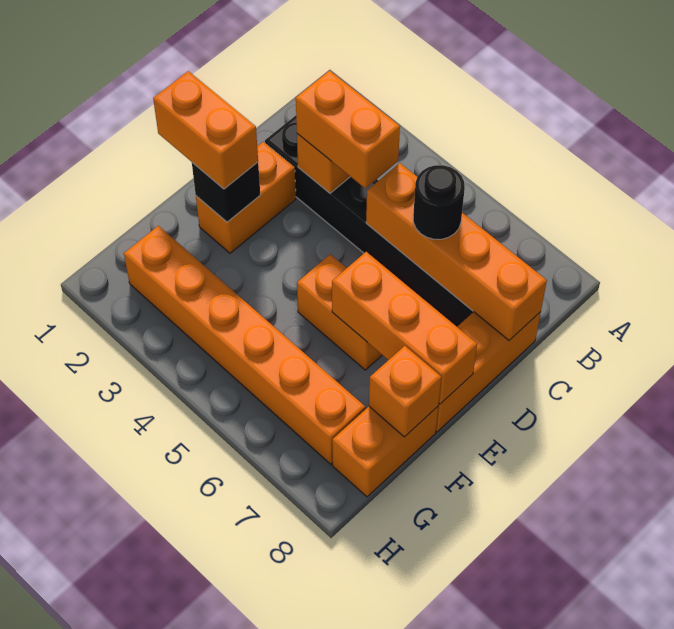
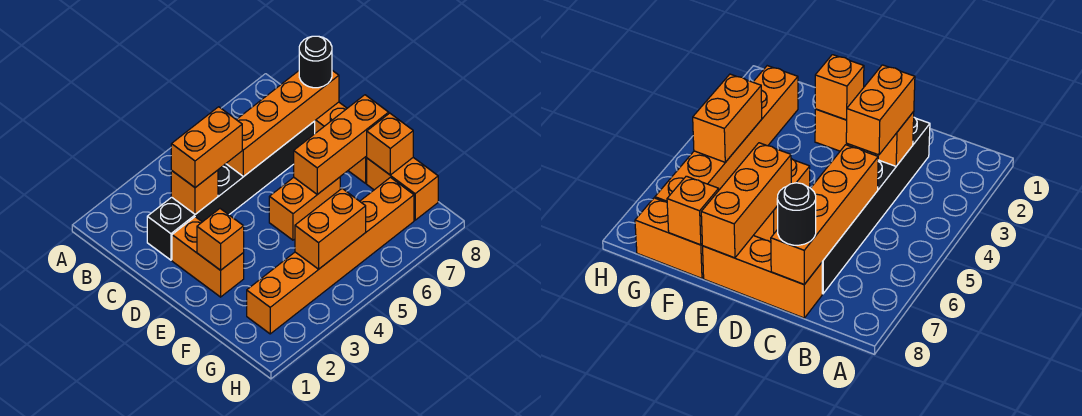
black 1x1 round brick [413,165,465,239] -> black 1x1 round brick moved to [299,36,332,88]
orange 1x2 brick [153,71,258,189] -> orange 1x2 brick moved to [295,189,366,269]
black 1x1 brick [192,162,260,222] -> orange 1x1 brick [197,209,244,270]

